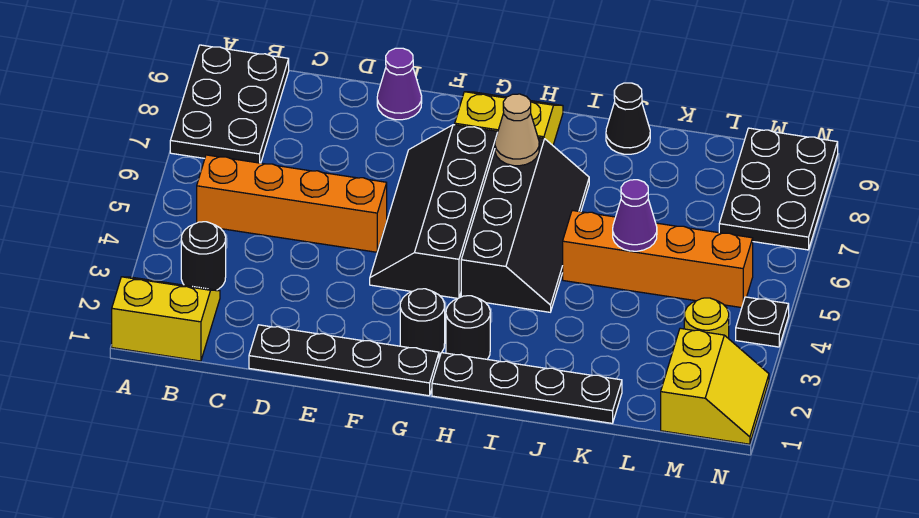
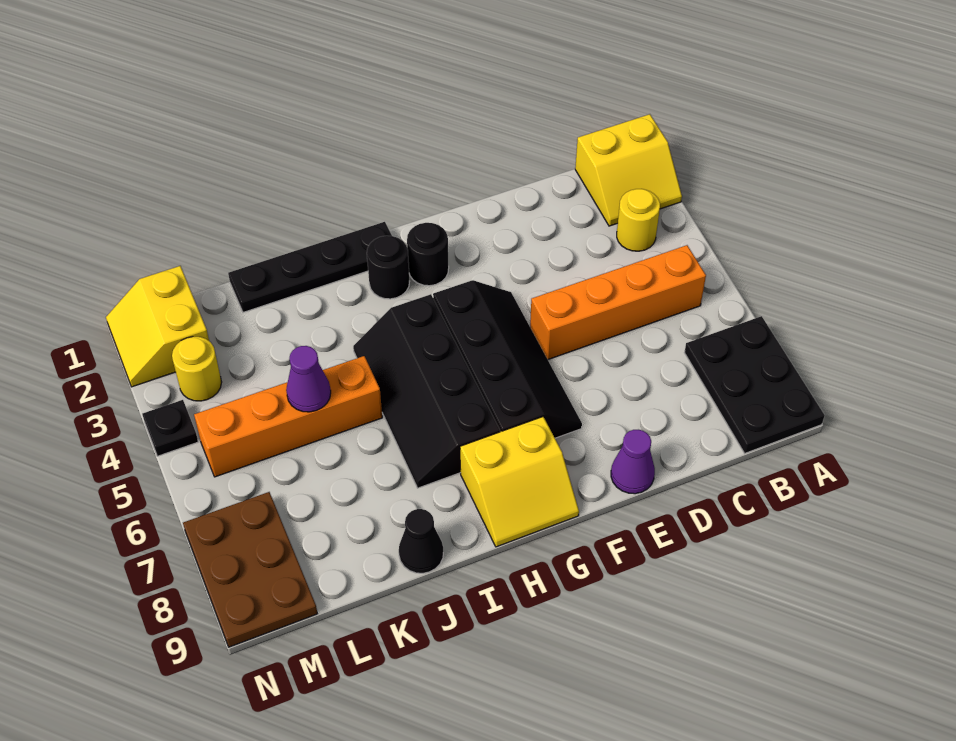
black 1x1 round brick [181,222,226,290] -> yellow 1x1 round brick [617,189,660,251]
black 1x4 plate [249,325,439,396] -> none
tan 1x1 cone [495,94,539,166] -> none
black 2x3 plate [719,128,838,250] -> brown 2x3 plate [183,492,317,647]

